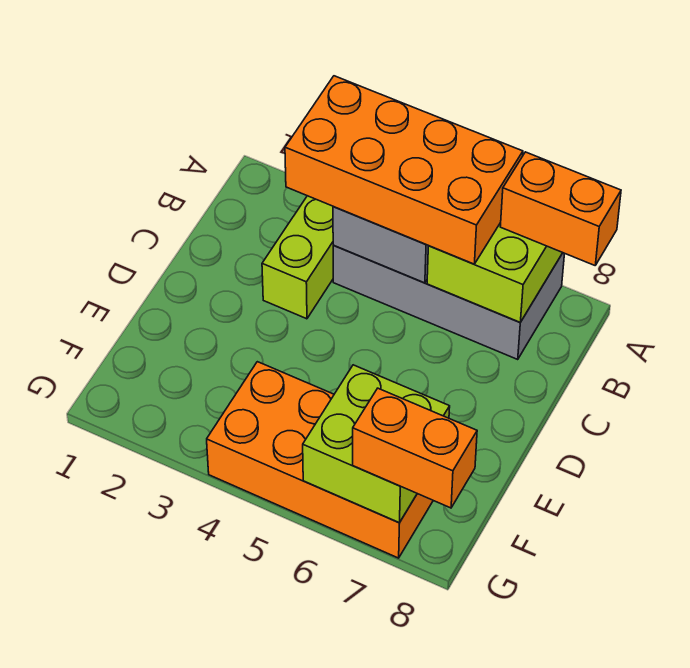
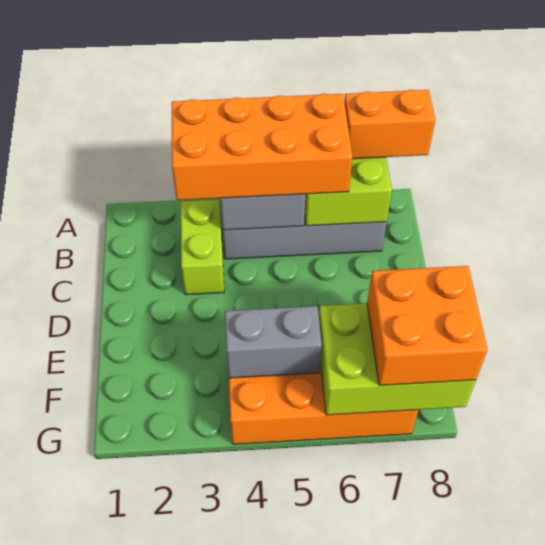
none -> grey 1x2 brick [225,306,322,378]
lime 2x2 brick [303,365,450,523] -> lime 2x3 brick [319,303,476,415]
orange 1x2 brick [353,388,477,508] -> orange 2x2 brick [367,266,487,385]

